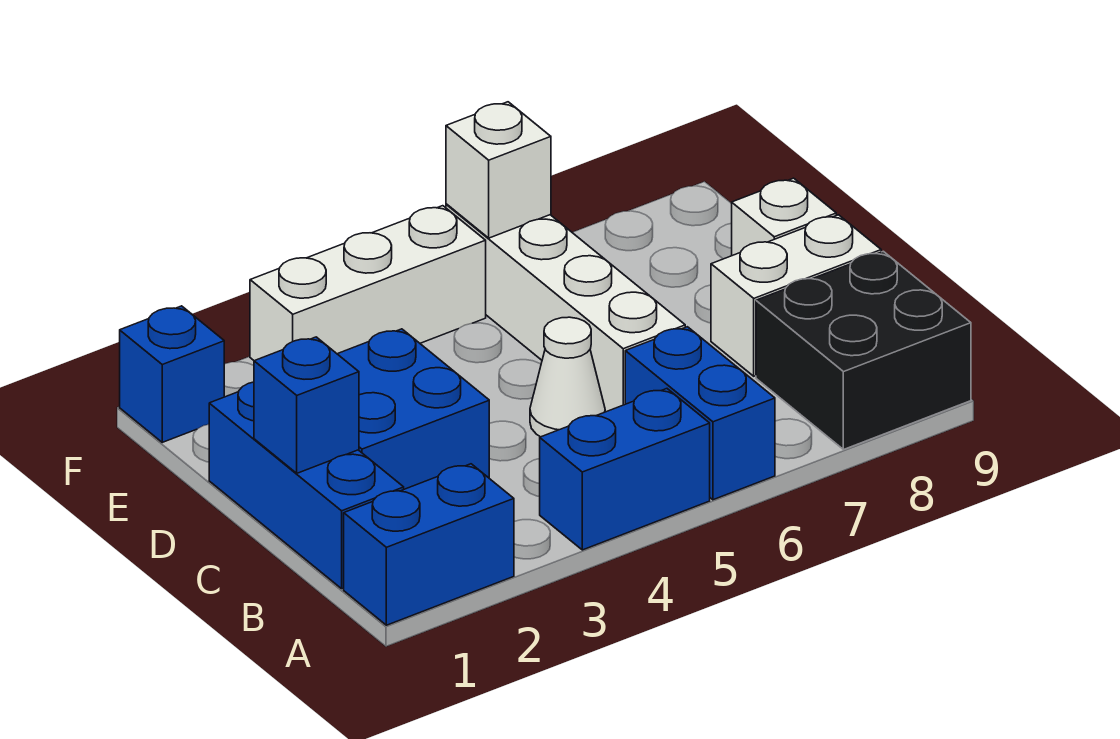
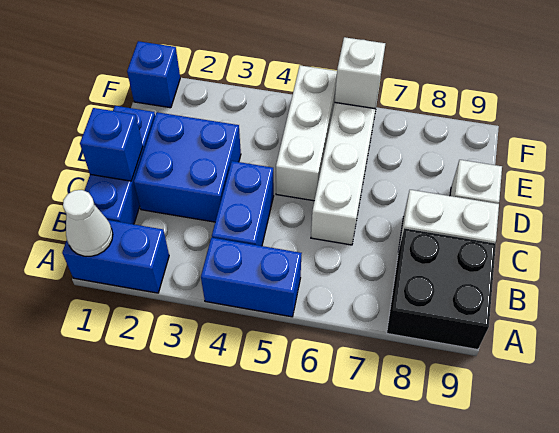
blue 1x2 brick [625,327,775,500] -> blue 1x2 brick moved to [212,161,274,246]
white 1x1 cone [530,317,605,437] -> white 1x1 cone moved to [63,190,113,256]
white 1x3 brick [250,206,486,361] -> white 1x3 brick turned to [276,65,337,201]

